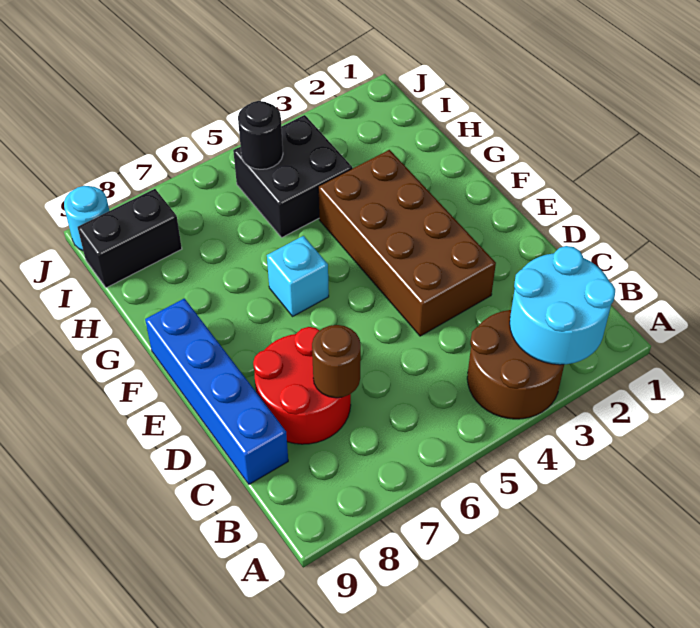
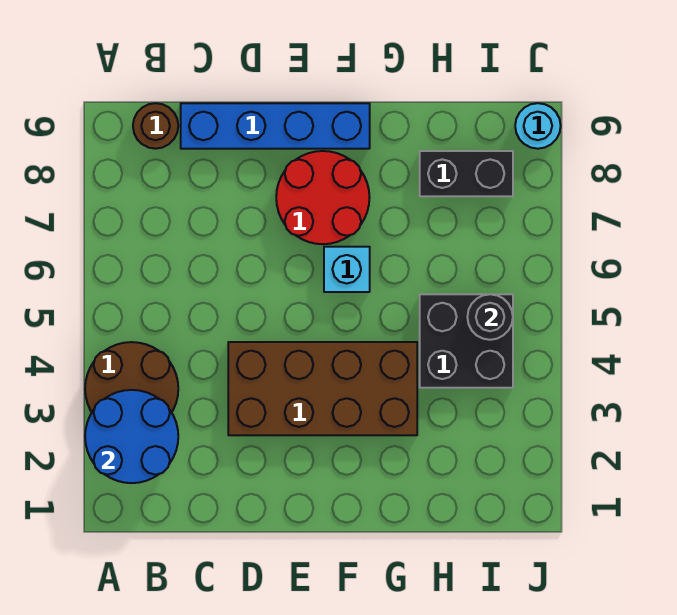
cyan 2x2 round brick [510,246,615,365] -> blue 2x2 round brick [85,390,178,483]
red 2x2 round brick [253,327,351,444] -> red 2x2 round brick moved to [276,151,370,244]
brown 1x1 round brick [312,325,361,398] -> brown 1x1 round brick moved to [133,103,178,149]
black 1x2 brick [78,189,182,288] -> black 1x2 brick turned to [420,151,513,196]

